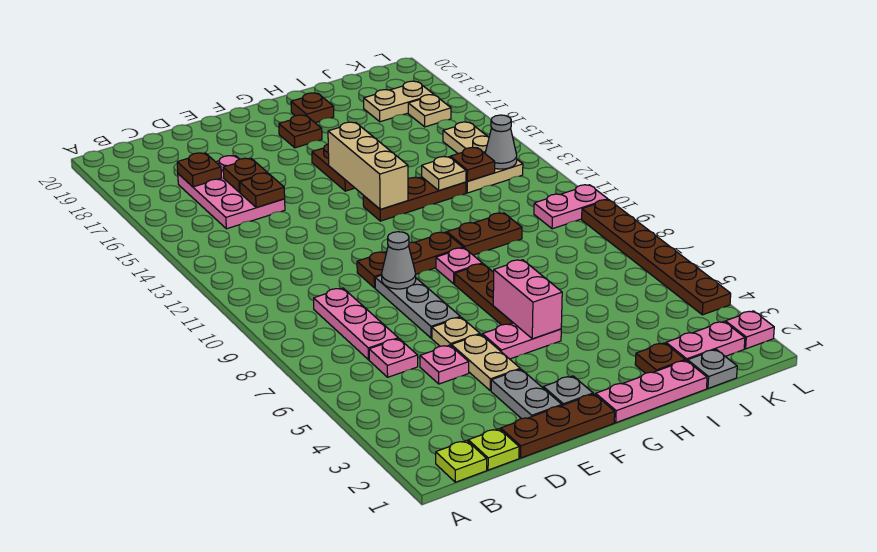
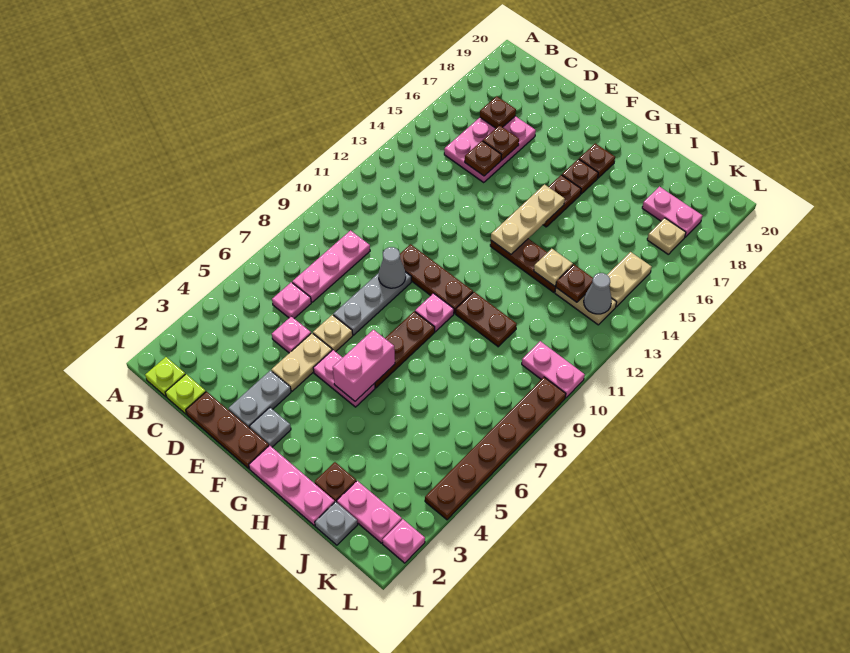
tan 1x3 brick [328,122,408,209] -> tan 1x3 plate [491,184,565,254]
brown 1x1 plate [291,93,334,123] -> brown 1x1 plate moved to [562,159,598,194]
tan 1x2 plate [364,81,434,122] -> pink 1x2 plate [642,187,702,237]

